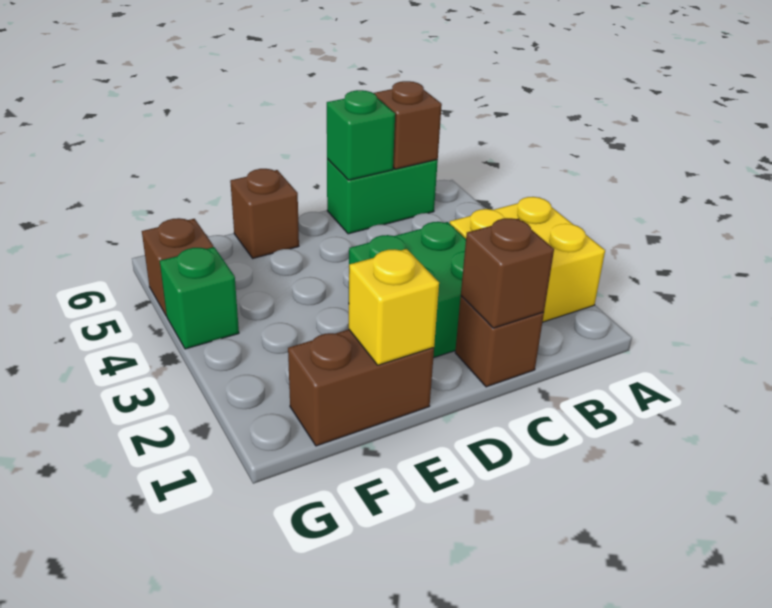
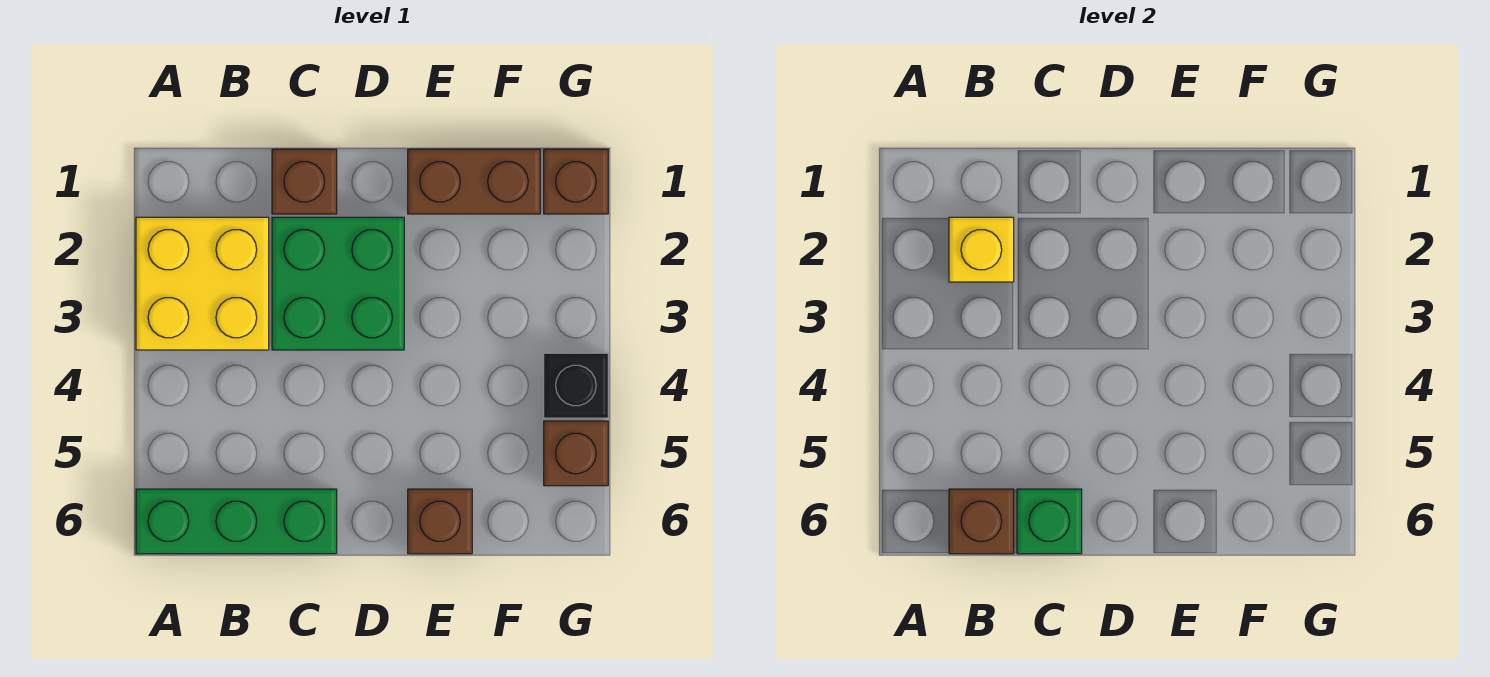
green 1x2 brick [327,159,438,234] -> green 1x3 brick [136,489,337,554]
brown 1x1 brick [461,218,554,328] -> brown 1x1 brick moved to [544,149,608,214]
yellow 1x1 brick [349,249,439,365] -> yellow 1x1 brick moved to [949,217,1014,282]
green 1x1 brick [160,247,239,349] -> black 1x1 brick [544,353,608,418]

